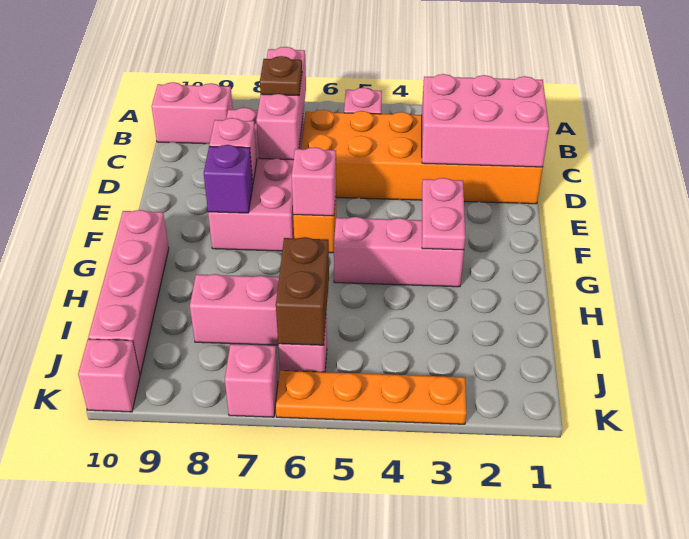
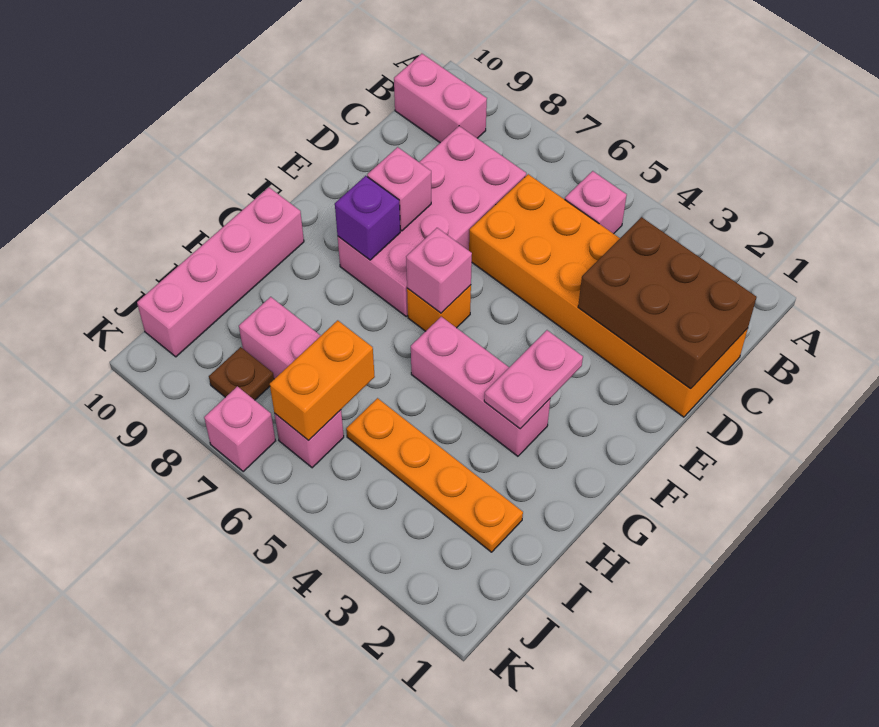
pink 1x3 brick [256,47,306,160] -> none
pink 2x3 brick [422,74,549,167] -> brown 2x3 brick [578,217,757,389]
brown 1x1 plate [260,56,302,96] -> brown 1x1 plate moved to [209,347,274,400]
brown 1x2 brick [276,237,329,345] -> orange 1x2 brick [270,320,375,441]
orange 1x4 plate [276,371,467,424] -> orange 1x4 plate moved to [346,398,523,552]
pink 1x1 brick [78,339,140,412] -> none

